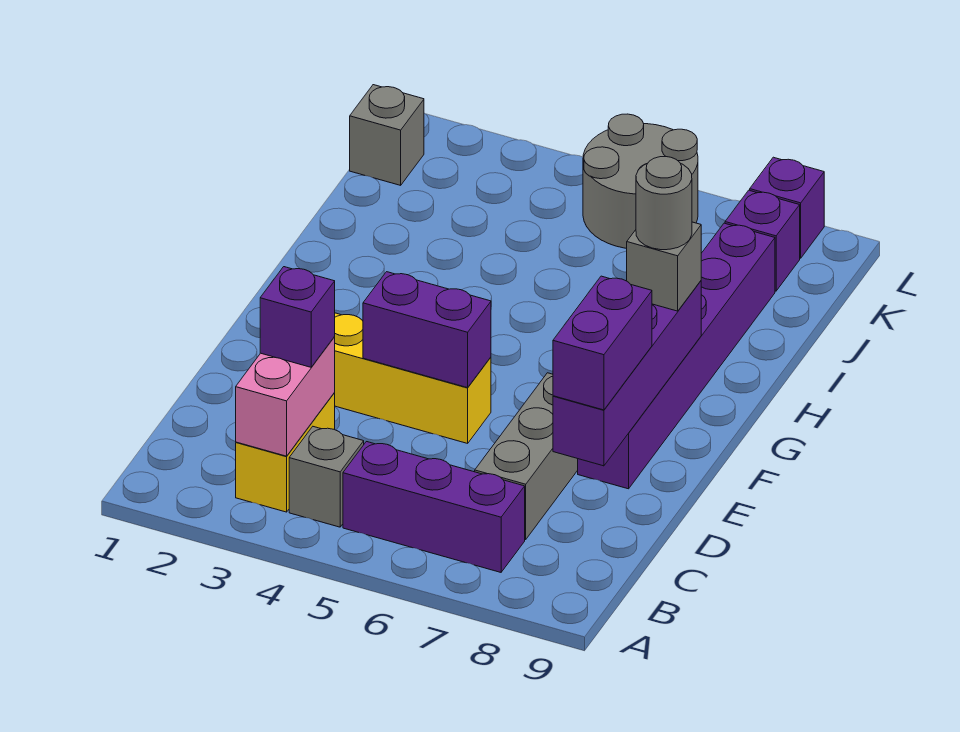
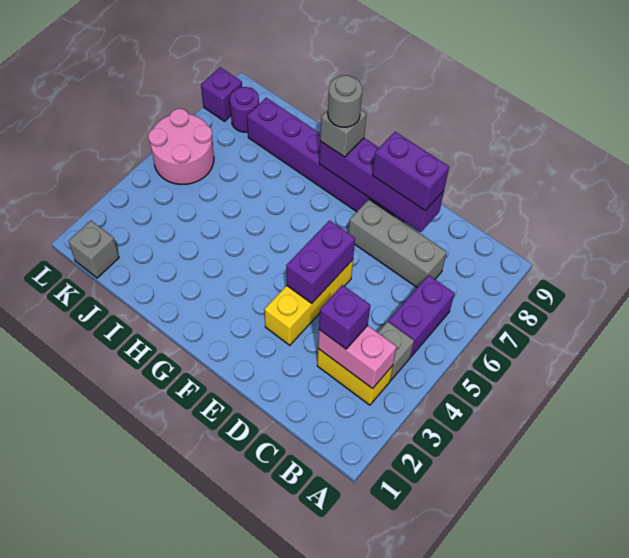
purple 1x3 brick [343,442,525,572] -> purple 1x2 brick [388,275,454,356]
grey 2x2 round brick [583,114,698,248] -> pink 2x2 round brick [148,109,214,184]
purple 1x1 brick [725,190,800,291] -> purple 1x1 round brick [230,87,259,132]

